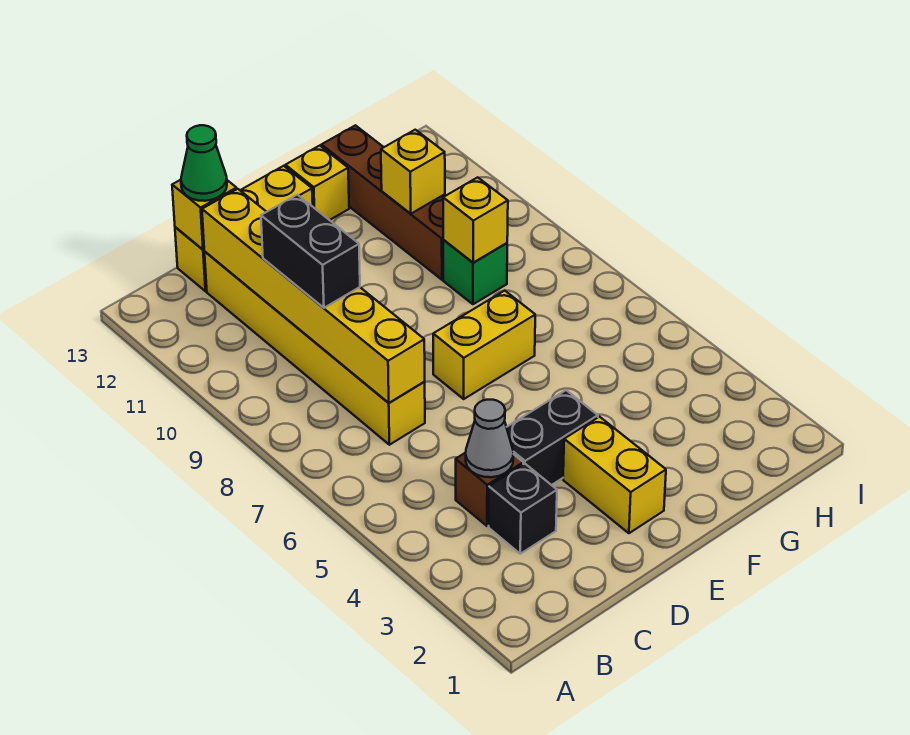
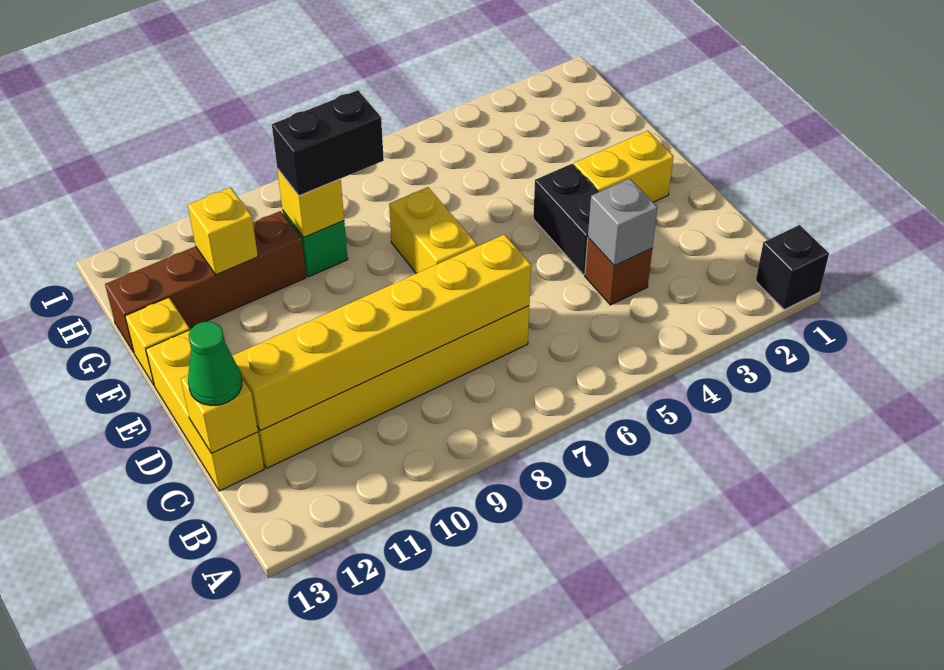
black 1x1 brick [489,464,557,554] -> black 1x1 brick moved to [756,225,829,310]
grey 1x1 cone [466,400,513,477] -> grey 1x1 brick [588,179,658,266]
black 1x2 brick [261,195,360,308] -> black 1x2 brick moved to [272,90,384,196]

